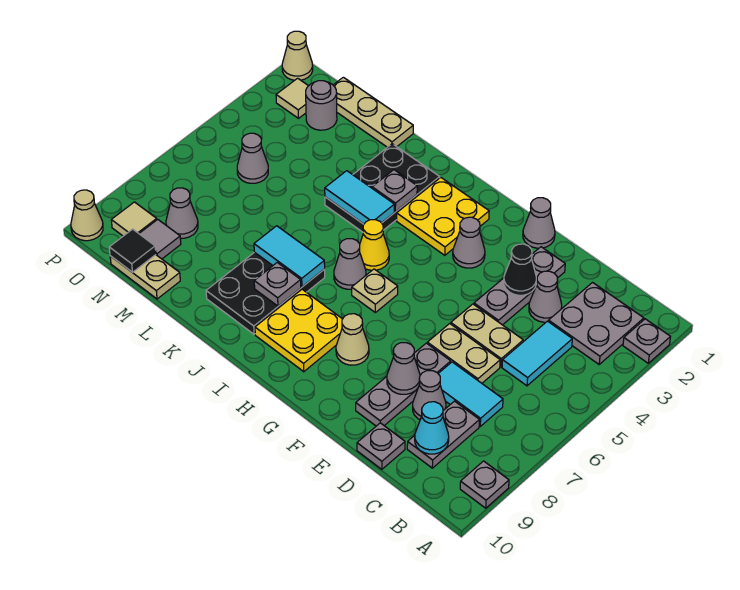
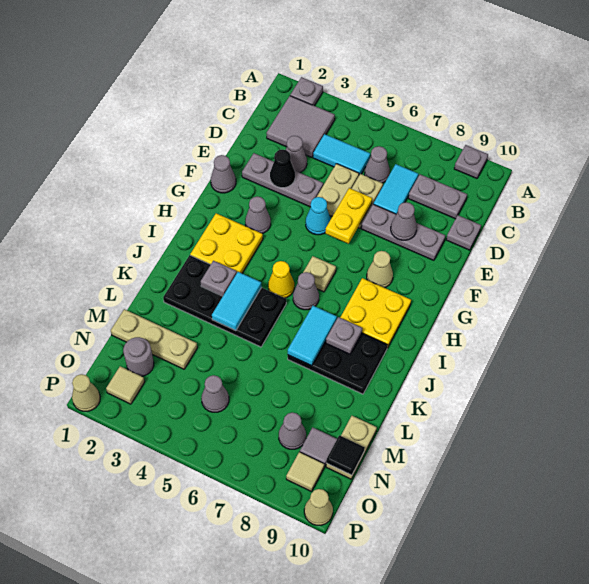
grey 2x2 plate [548,283,644,364] -> grey 2x2 tile [267,96,335,157]
cyan 1x1 cone [415,402,449,454] -> cyan 1x1 cone moved to [306,197,331,235]
grey 1x1 cone [413,371,446,420] -> grey 1x1 cone moved to [365,146,390,183]
none -> yellow 1x2 plate [325,188,372,244]
black 2x3 plate [325,144,440,232] -> black 2x4 plate [163,255,286,347]
tan 1x3 plate [333,77,413,147] -> tan 1x3 plate turned to [111,309,197,369]

